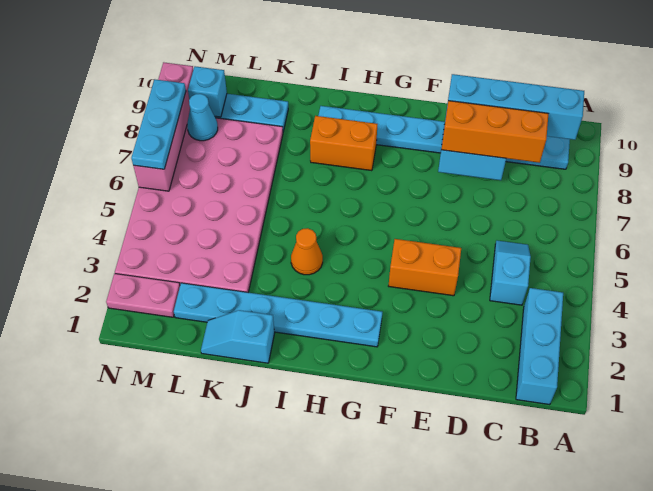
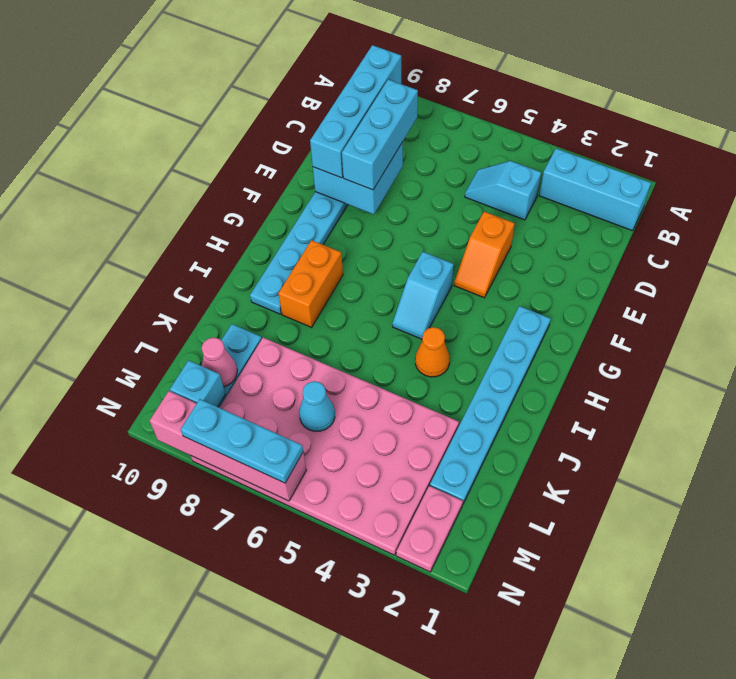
orange 1x3 brick [441,101,548,163] -> cyan 1x3 brick [342,80,418,190]
orange 1x2 brick [389,239,461,296] -> orange 1x2 slope [454,212,515,298]
cyan 1x2 slope [201,310,275,363] -> cyan 1x2 slope moved to [392,252,454,339]
none -> pink 1x1 cone [202,338,237,387]
cyan 1x1 cone [187,94,218,141] -> cyan 1x1 cone moved to [299,381,335,431]

